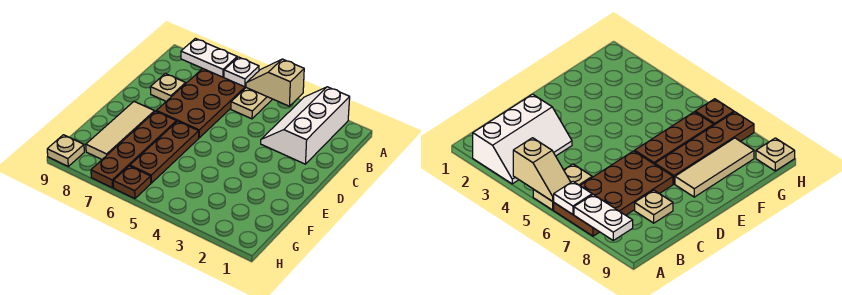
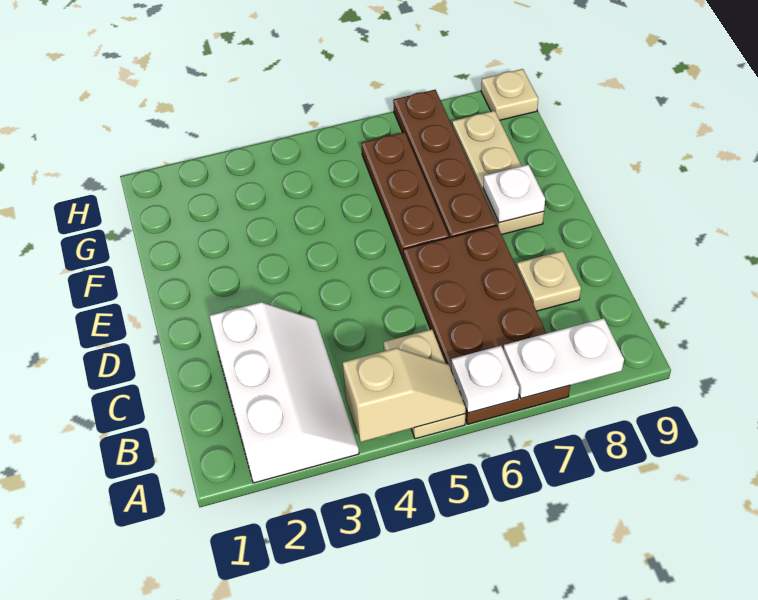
tan 1x3 tile [86,101,155,159] -> tan 1x3 plate [452,111,544,234]
none -> white 1x1 plate [483,165,545,223]
brown 1x1 plate [113,166,151,199] -> none

